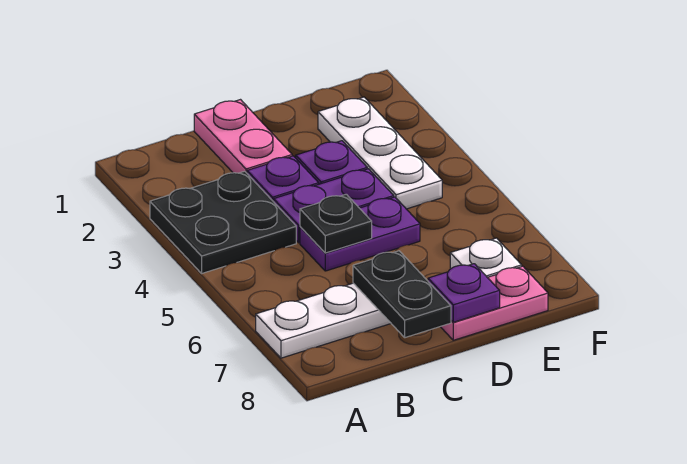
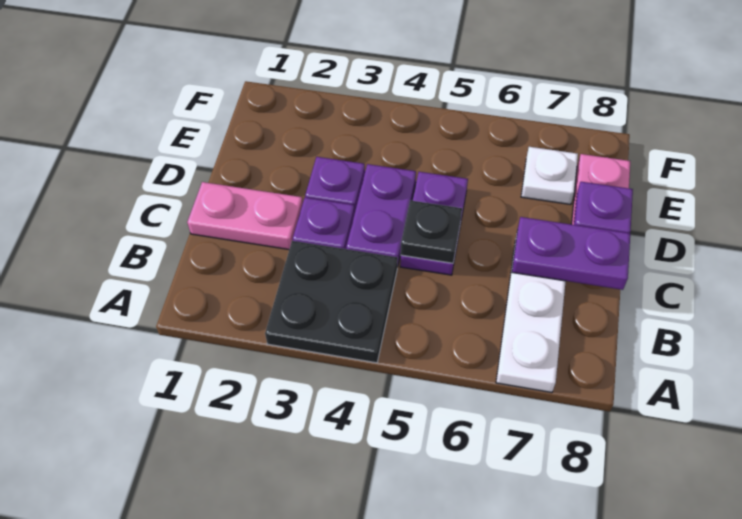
black 1x2 plate [353,251,451,338] -> purple 1x2 plate [512,217,630,290]
white 1x3 plate [318,97,442,209] -> none

